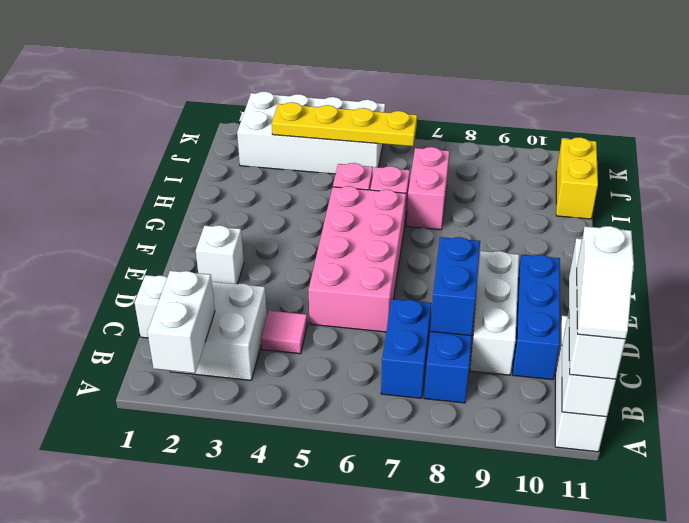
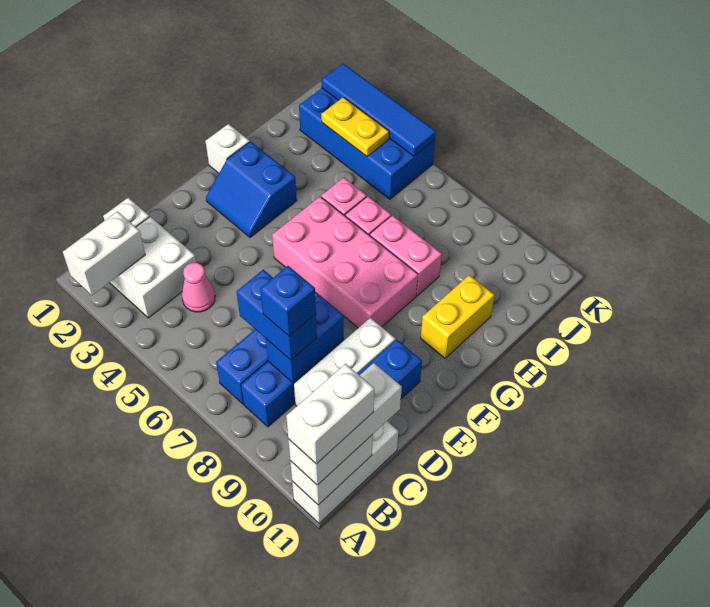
white 1x2 slope [577,226,634,339] -> white 1x2 brick [286,364,374,464]
pink 1x1 tile [261,311,307,354] -> pink 1x1 cone [182,263,215,312]
none -> blue 1x2 brick [237,270,317,360]
none -> blue 1x1 brick [260,266,316,336]
pink 2x4 brick [309,186,406,332] -> pink 2x4 brick turned to [272,197,418,328]
white 1x1 brick [196,225,244,284] -> white 1x1 brick moved to [206,124,250,173]
none -> blue 2x2 slope [206,142,297,238]
pink 1x2 brick [407,147,450,230] -> pink 1x2 brick turned to [370,215,442,296]
yellow 1x2 brick [556,137,598,219] -> yellow 1x2 brick moved to [421,275,495,358]
white 2x4 brick [237,92,385,174] -> blue 2x4 brick [299,88,435,199]
yellow 1x4 plate [272,102,417,146] -> yellow 1x2 plate [321,97,389,157]
none -> blue 1x4 tile [322,64,436,156]

